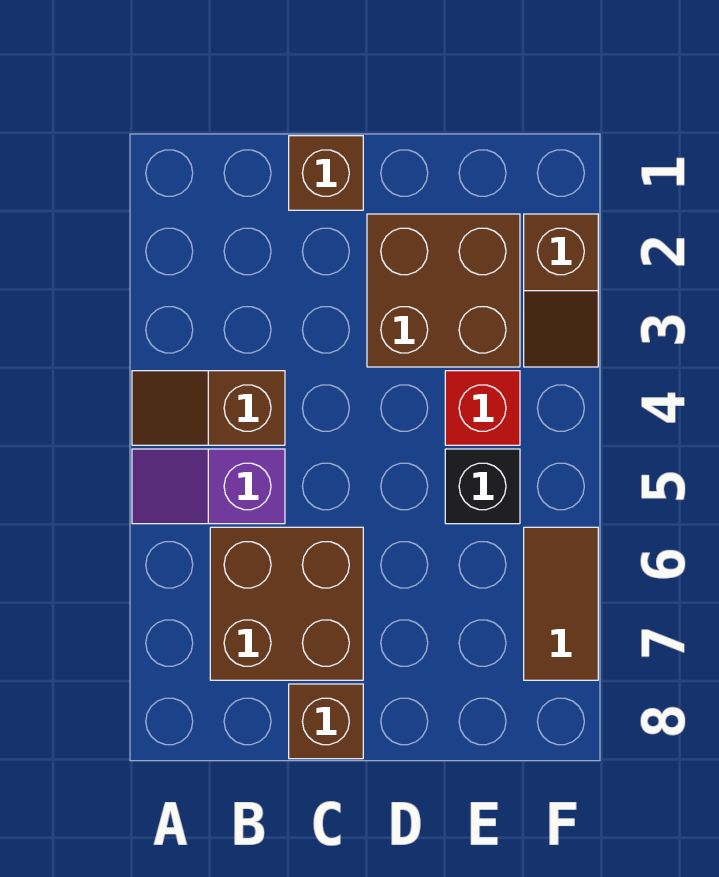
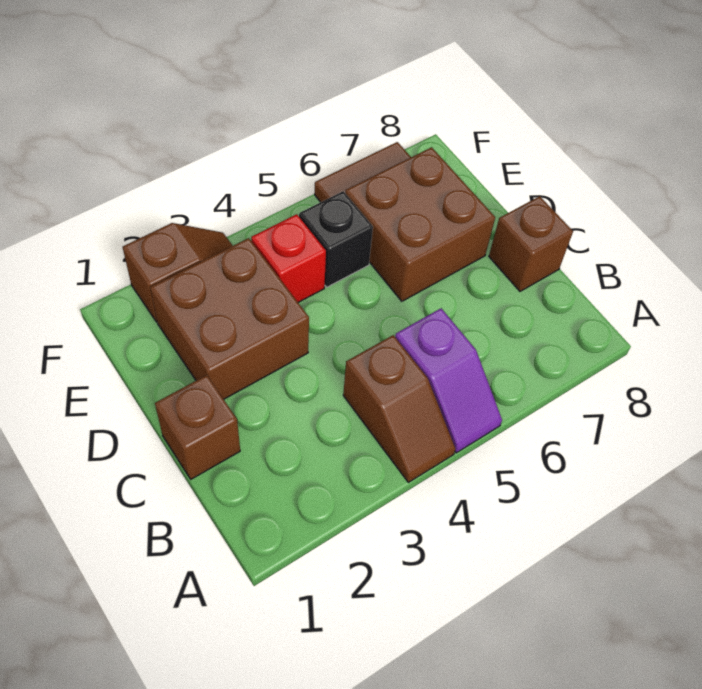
brown 2x2 brick [210,527,363,680] -> brown 2x2 brick moved to [345,147,495,301]

